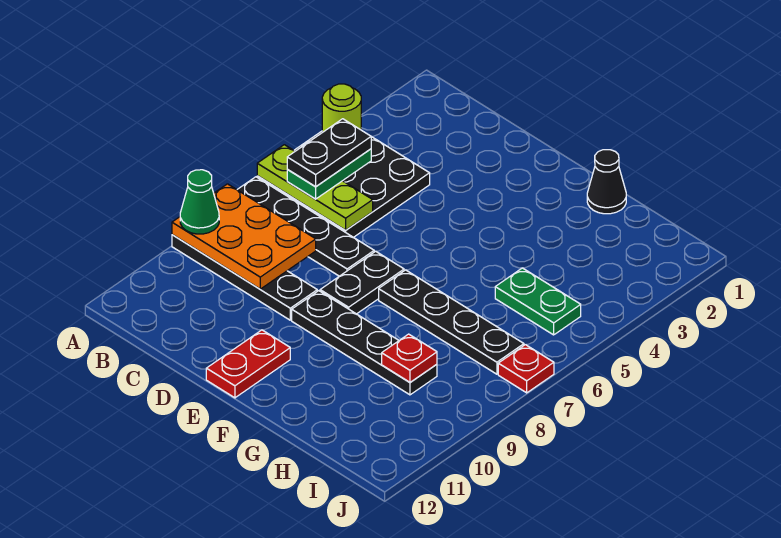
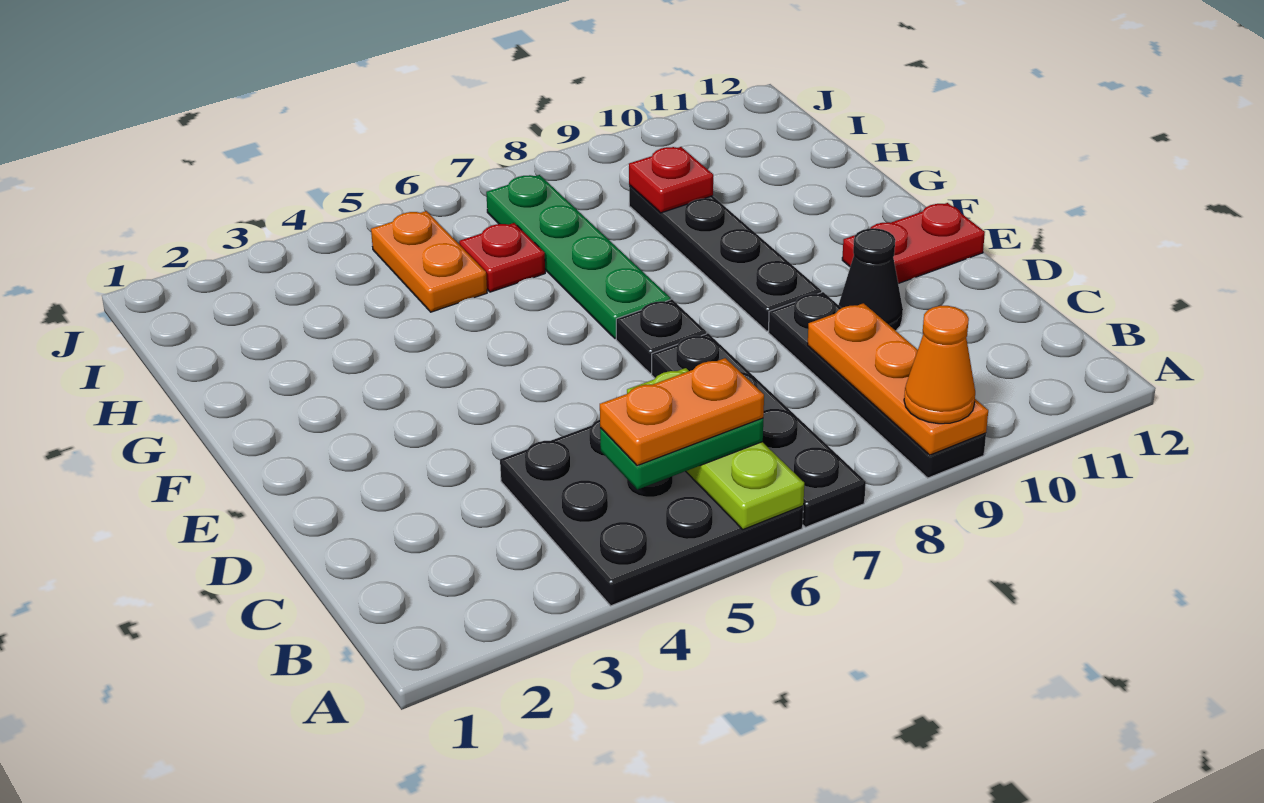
lime 1x1 round brick [322,84,361,132] -> none
orange 2x3 plate [172,184,316,289] -> orange 1x3 plate [808,303,988,455]
green 1x1 cone [180,170,219,234] -> orange 1x1 cone [904,306,975,424]
black 1x2 plate [287,119,371,186] -> orange 1x2 plate [600,358,764,466]
black 1x2 plate [320,251,404,314] -> black 1x1 plate [616,299,706,374]
black 1x4 plate [379,270,524,374] -> green 1x4 plate [486,175,670,339]
black 1x1 cone [587,150,626,214] -> black 1x1 cone moved to [839,228,903,331]
green 1x2 plate [495,268,581,335] -> orange 1x2 plate [371,211,487,312]
red 1x1 plate [498,345,554,393] -> red 1x1 plate moved to [459,223,545,292]

